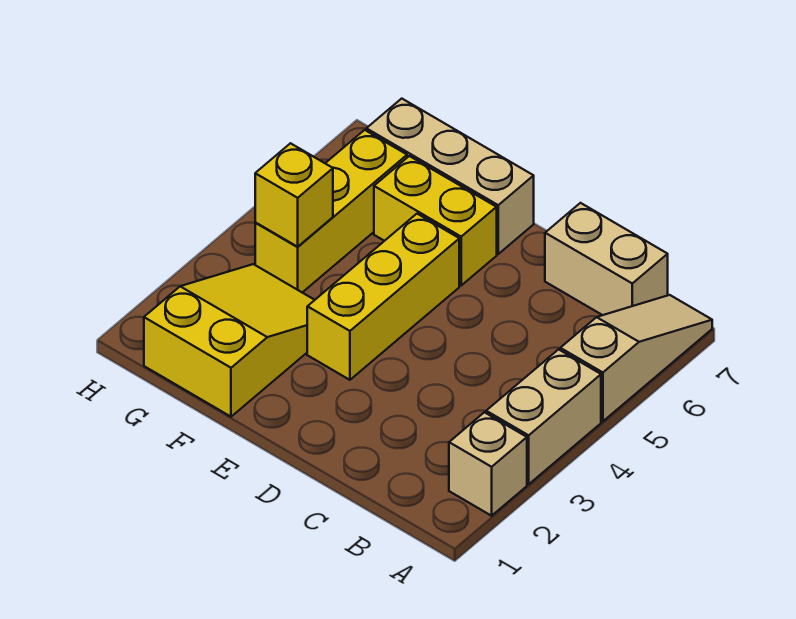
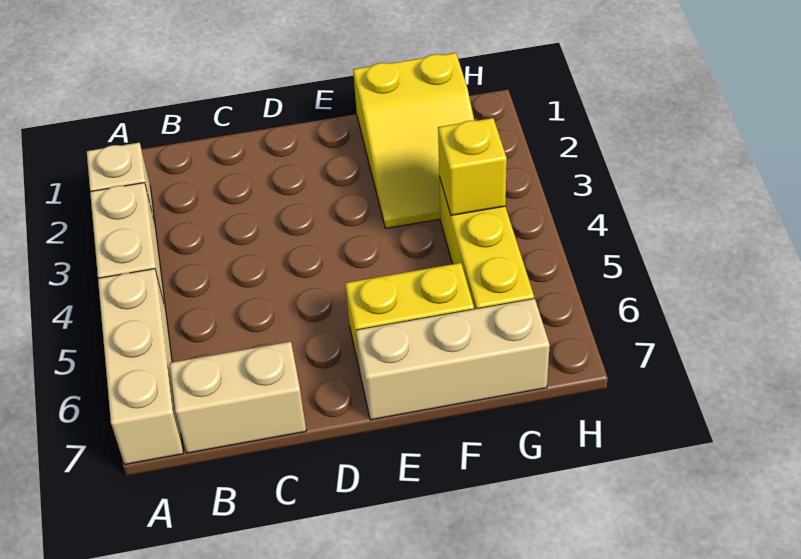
tan 1x3 slope [560,295,712,421] -> tan 1x3 brick [98,269,183,464]
yellow 1x3 brick [307,214,459,380] -> none

